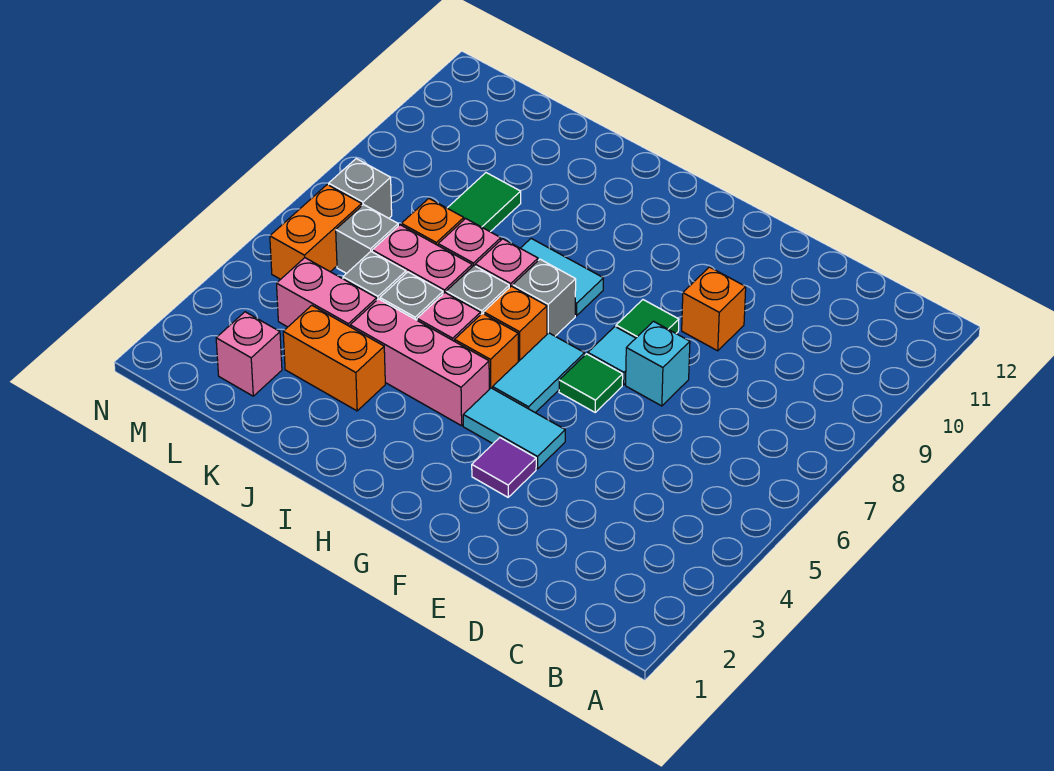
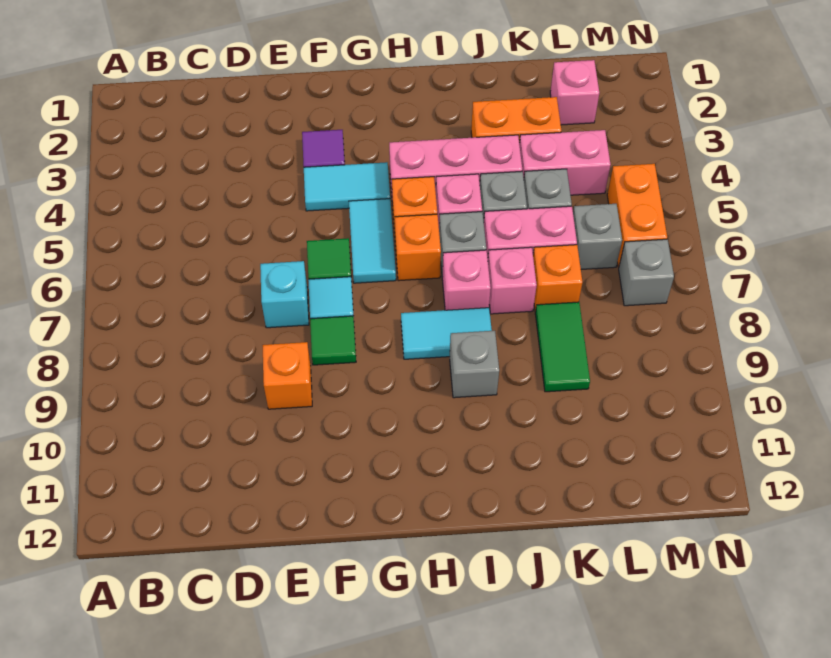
grey 1x1 brick [513,259,576,336] -> grey 1x1 brick moved to [450,331,499,398]

